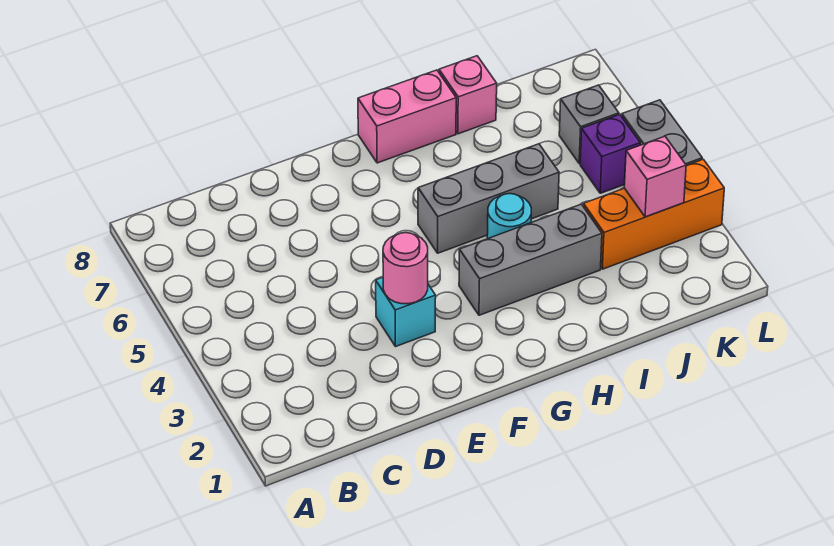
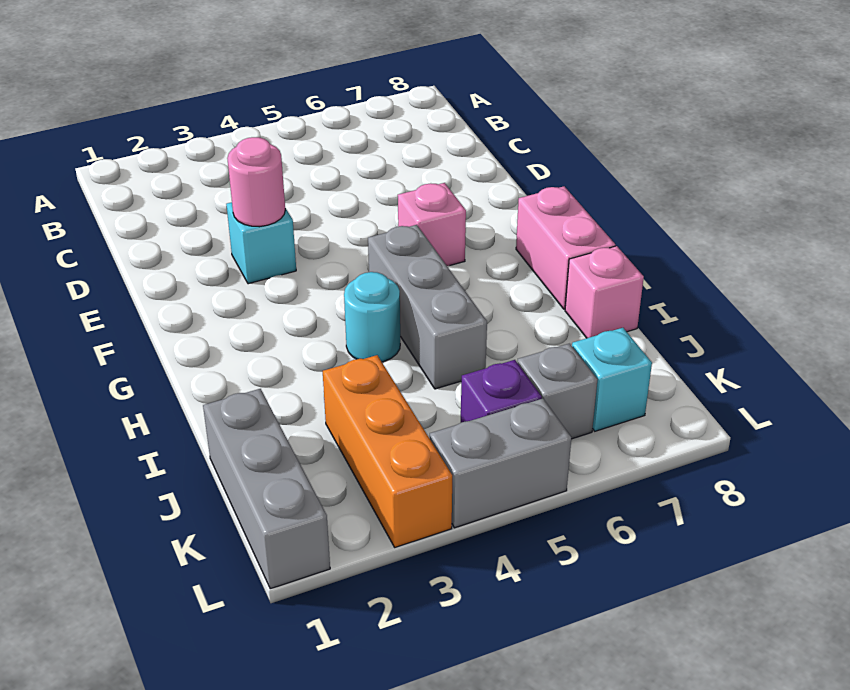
grey 1x3 brick [459,204,602,315] -> grey 1x3 brick moved to [203,389,330,589]
pink 1x1 brick [624,136,686,217] -> pink 1x1 brick moved to [398,183,466,266]
none -> cyan 1x1 brick [572,328,652,431]

